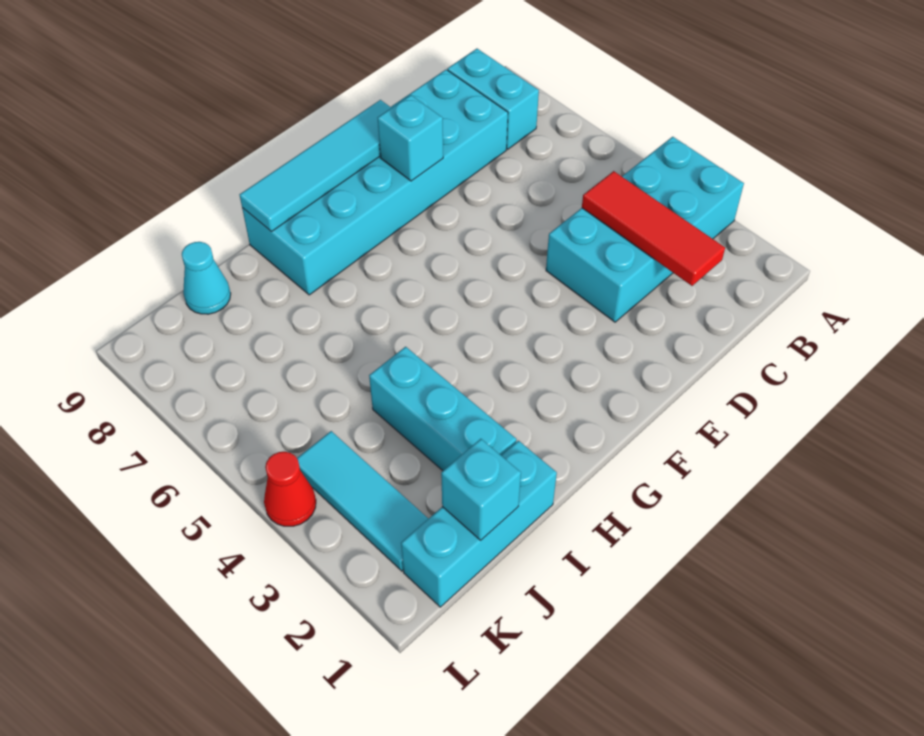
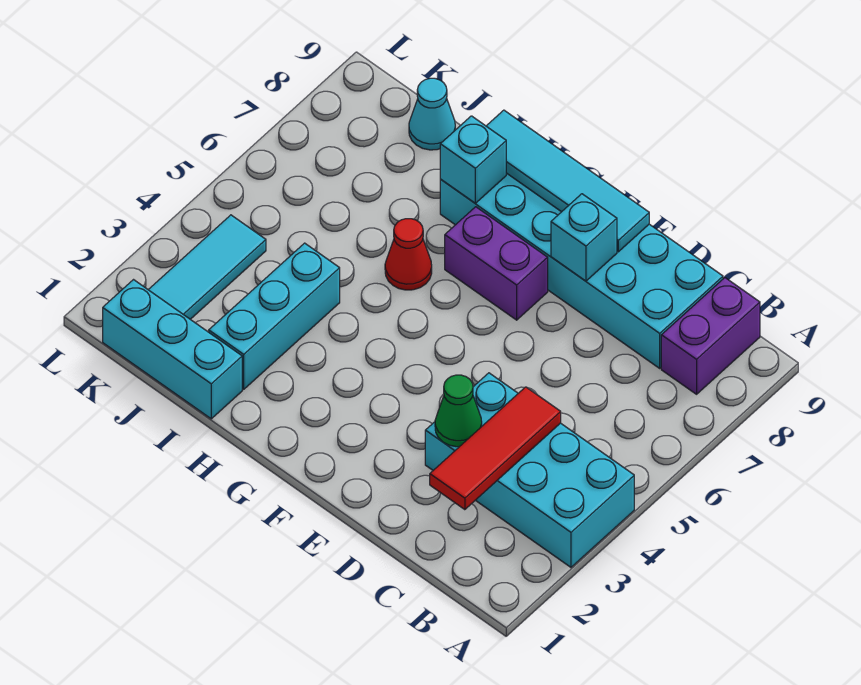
cyan 1x2 brick [447,49,539,149] -> purple 1x2 brick [661,278,760,394]
none -> green 1x1 cone [435,375,482,447]
none -> purple 1x2 brick [445,207,548,320]
cyan 1x1 brick [441,439,521,540] -> cyan 1x1 brick moved to [440,116,506,203]
red 1x1 cone [264,452,316,526] -> red 1x1 cone moved to [385,219,432,290]

